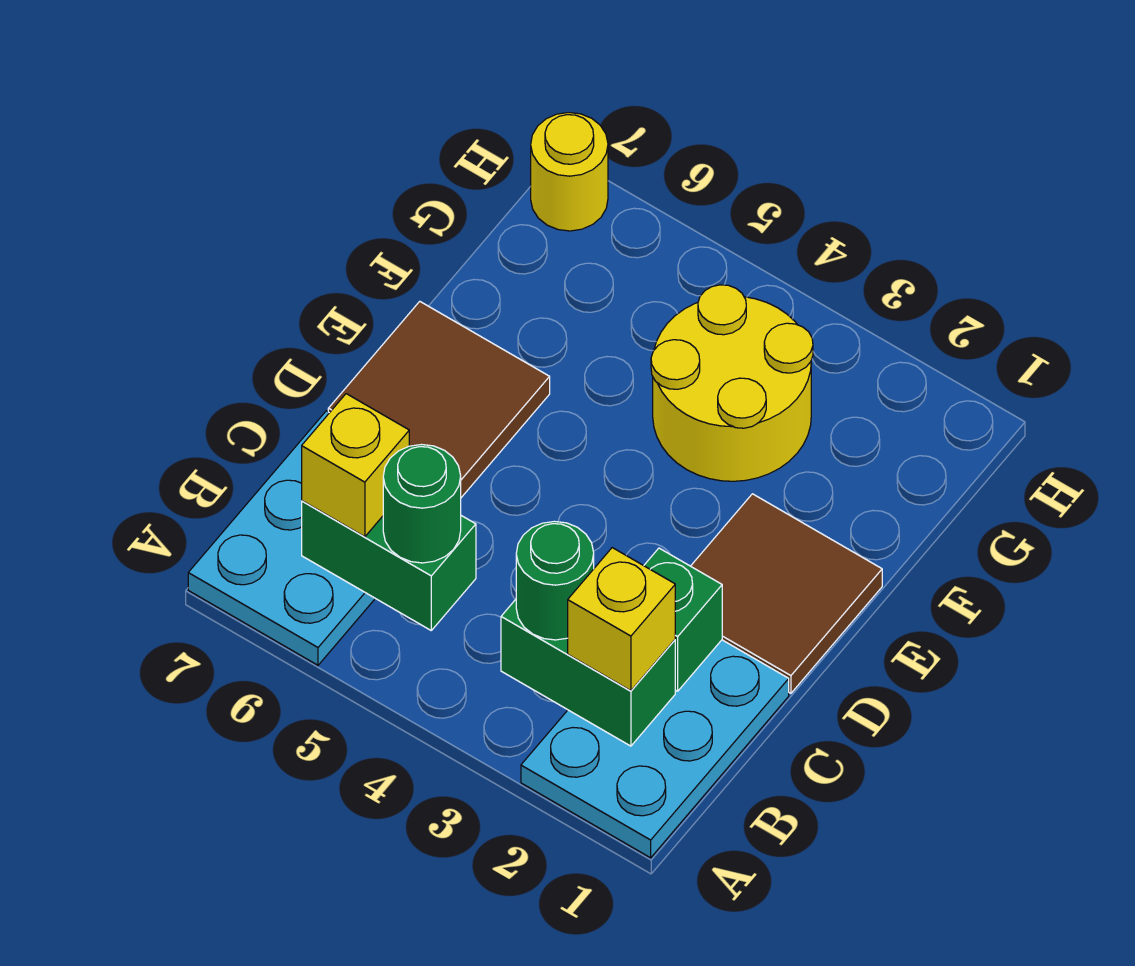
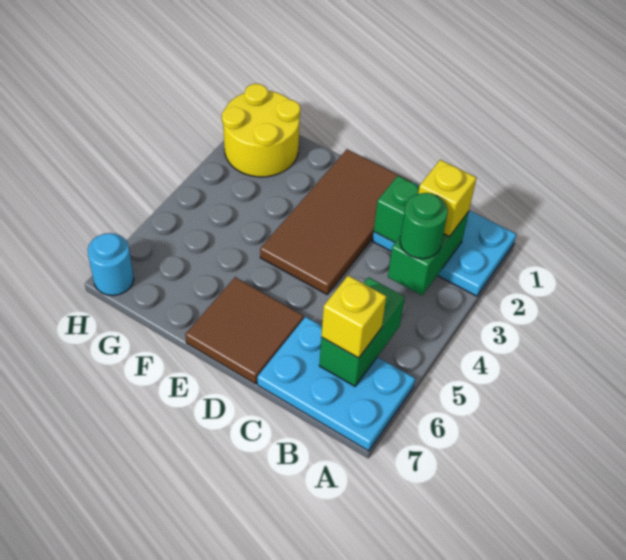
green 1x1 round brick [383,445,461,563] -> none
brown 2x2 tile [691,494,882,693] -> brown 2x4 tile [260,149,411,294]
yellow 2x2 round brick [651,285,813,481] -> yellow 2x2 round brick moved to [222,84,300,177]
yellow 1x1 round brick [531,113,608,231] -> cyan 1x1 round brick [88,233,134,296]

